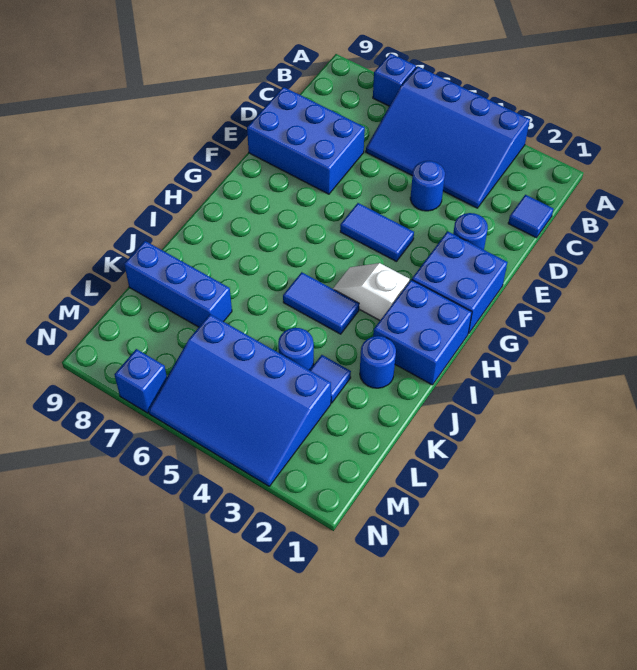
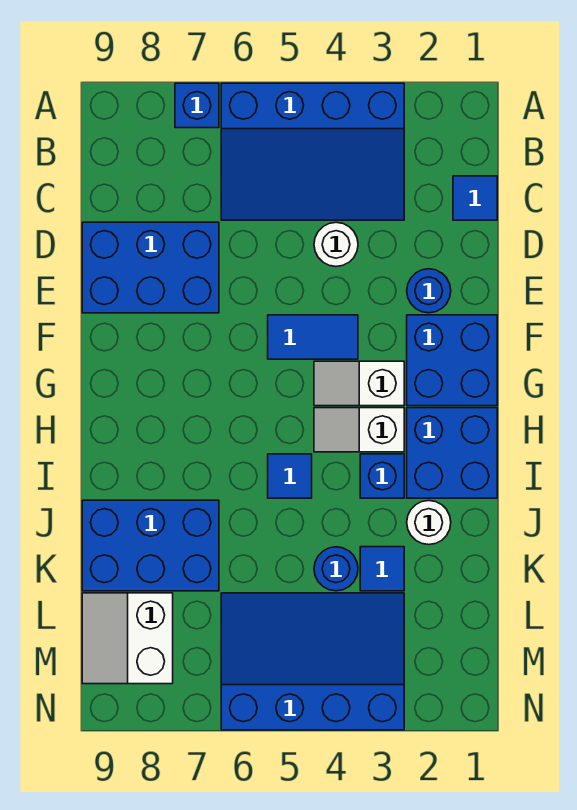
blue 1x1 round brick [410,161,445,211] -> white 1x1 round brick [314,222,358,266]
none -> white 1x2 slope [314,361,404,406]
blue 1x2 tile [283,272,359,334] -> blue 1x1 tile [268,454,312,498]
blue 1x1 round brick [360,336,396,388] -> white 1x1 round brick [407,501,451,545]
blue 1x3 brick [124,241,232,327] -> blue 2x3 brick [82,500,219,591]
blue 3x4 slope [148,314,331,486] -> blue 3x4 slope turned to [221,593,404,730]
none -> white 2x2 slope [82,593,173,684]
blue 1x1 brick [114,349,167,413] -> blue 1x1 brick moved to [360,454,404,498]

